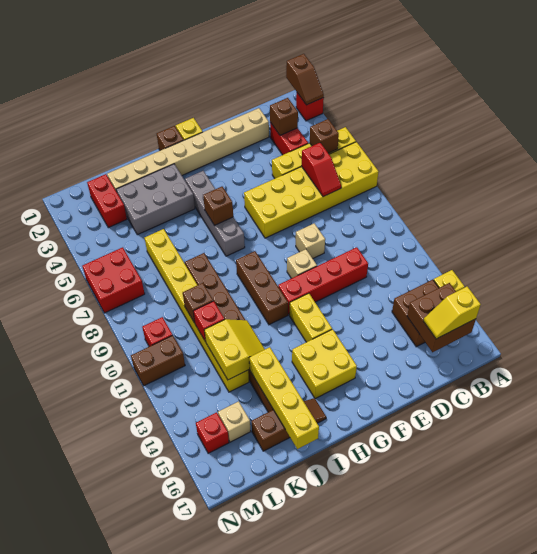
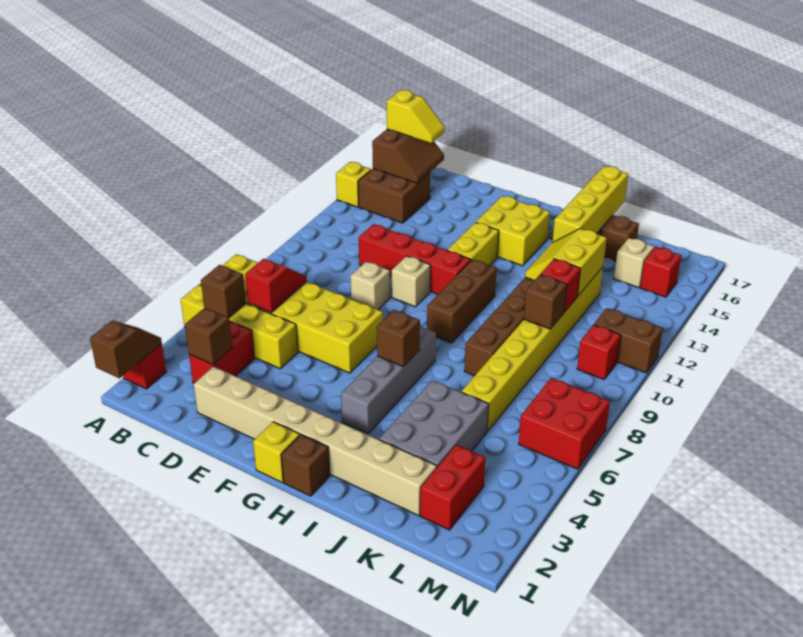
brown 2x2 brick [407,283,476,352] -> brown 2x2 slope [372,129,444,183]
grey 2x3 brick [116,164,195,235] -> grey 2x3 brick turned to [379,380,489,467]

